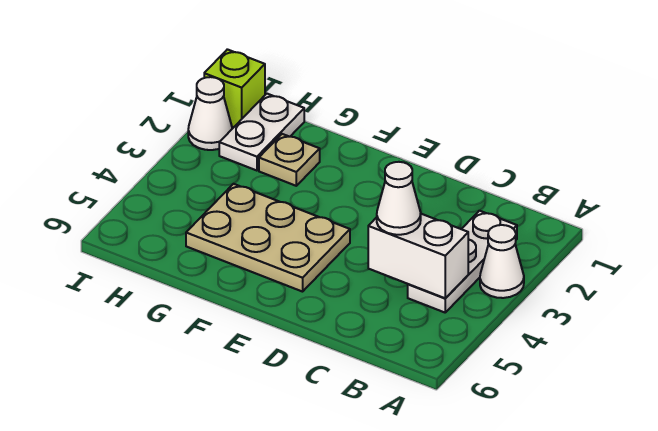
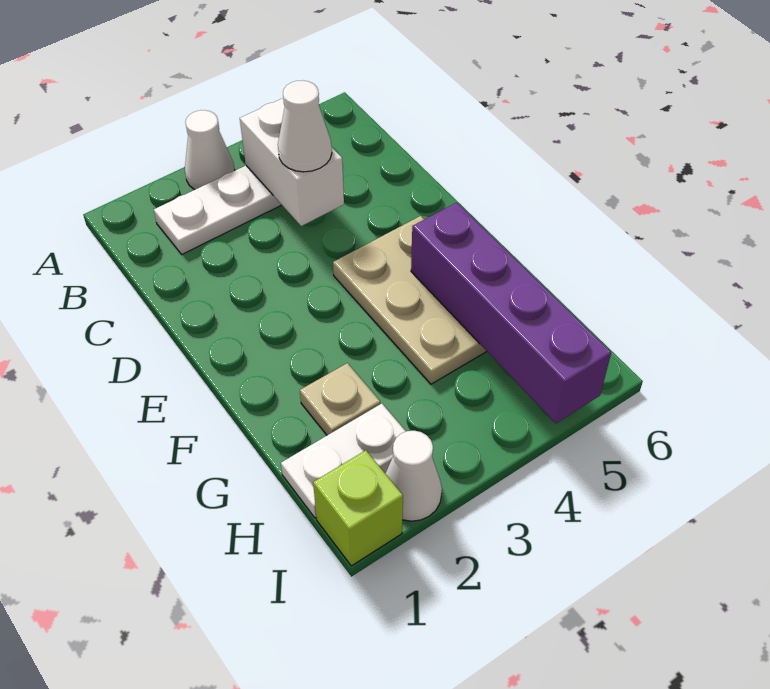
none -> purple 1x4 brick [411,203,611,423]

